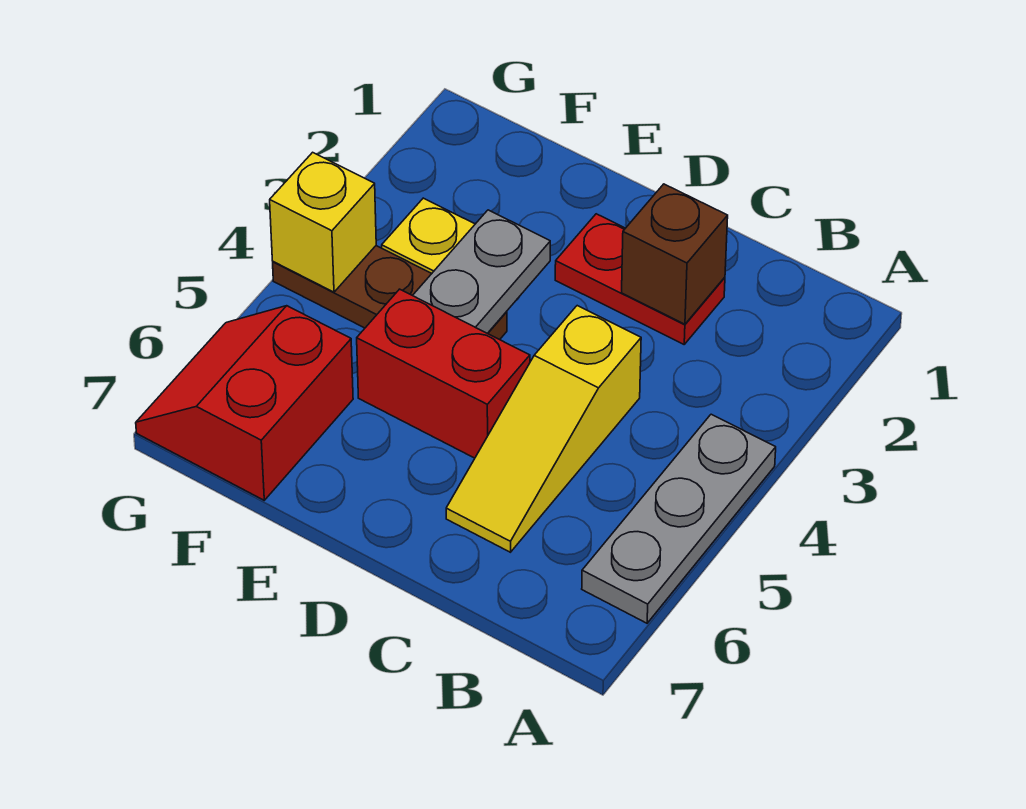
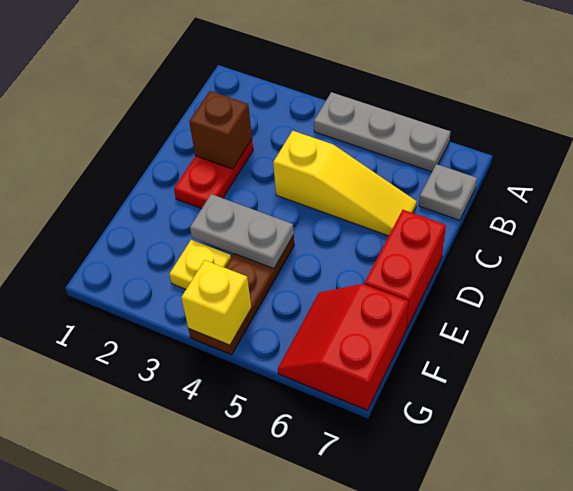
none -> grey 1x1 plate [419,164,477,220]
red 1x2 brick [357,289,530,458] -> red 1x2 brick moved to [365,210,446,330]
red 2x2 slope [136,306,353,500] -> red 2x2 slope turned to [278,284,408,410]

